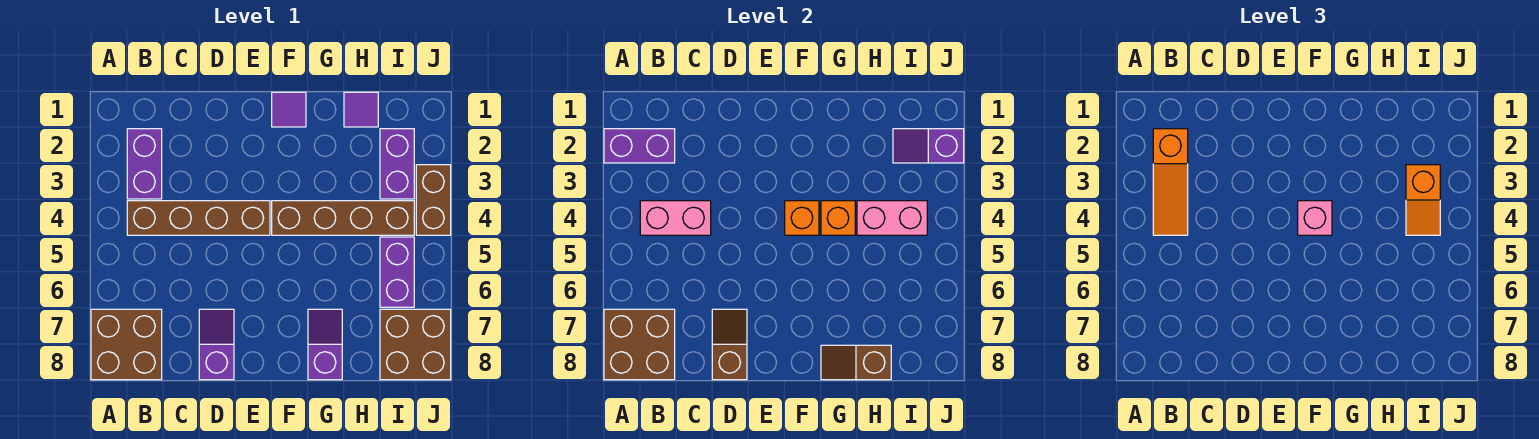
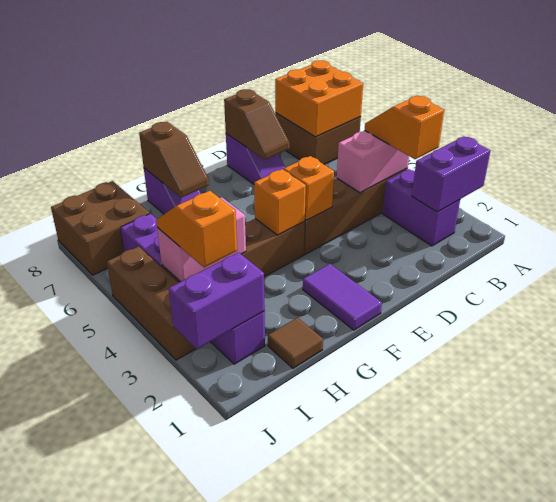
brown 2x2 brick [604,309,675,380] -> orange 2x2 brick [275,60,363,137]
orange 1x3 slope [1153,129,1188,235] -> orange 1x2 slope [365,96,444,159]
purple 1x1 tile [272,92,306,127] -> purple 1x2 tile [303,264,382,330]
pink 1x1 brick [1298,201,1332,235] -> none
orange 1x1 brick [821,201,855,235] -> orange 1x1 brick moved to [284,156,334,220]
brown 1x2 slope [821,345,891,380] -> brown 1x2 slope turned to [139,122,209,198]
purple 1x1 tile [344,92,378,127] -> brown 1x1 tile [268,318,323,368]
purple 1x2 slope [893,129,964,163] -> purple 1x2 brick [169,252,265,349]
brown 1x2 brick [416,165,451,235] -> brown 1x3 brick [107,246,196,360]

